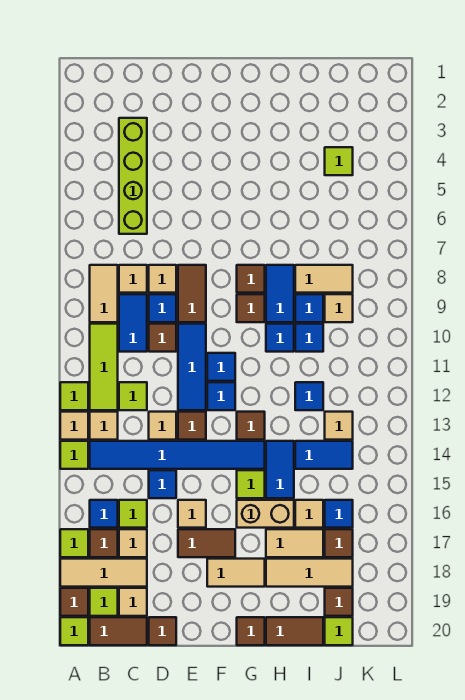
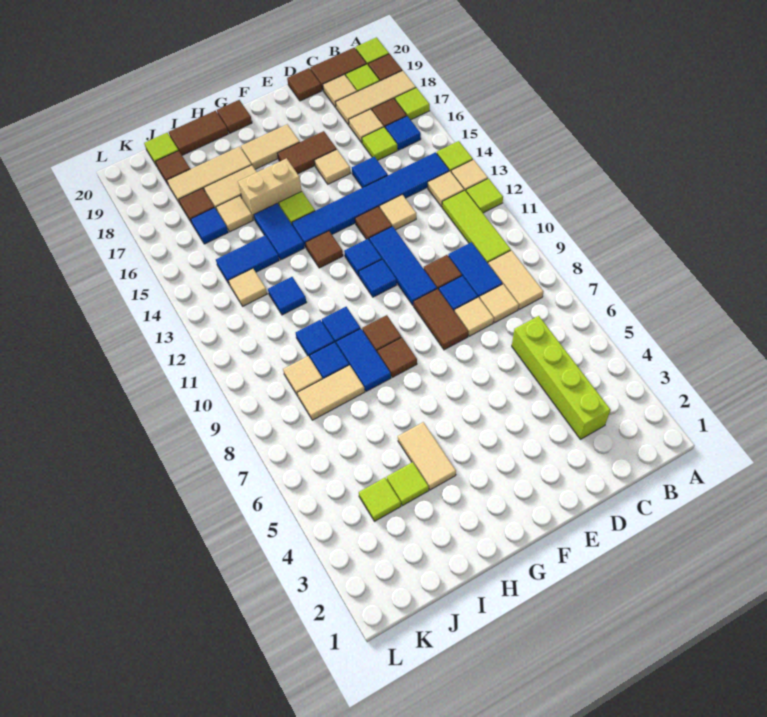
lime 1x1 tile [119,382,147,410] -> lime 1x1 tile moved to [387,462,429,506]
none -> tan 1x2 tile [398,422,456,490]

